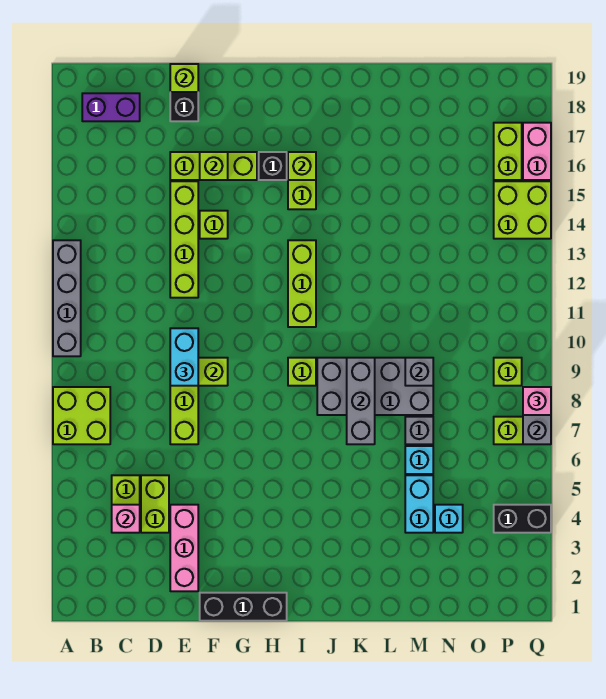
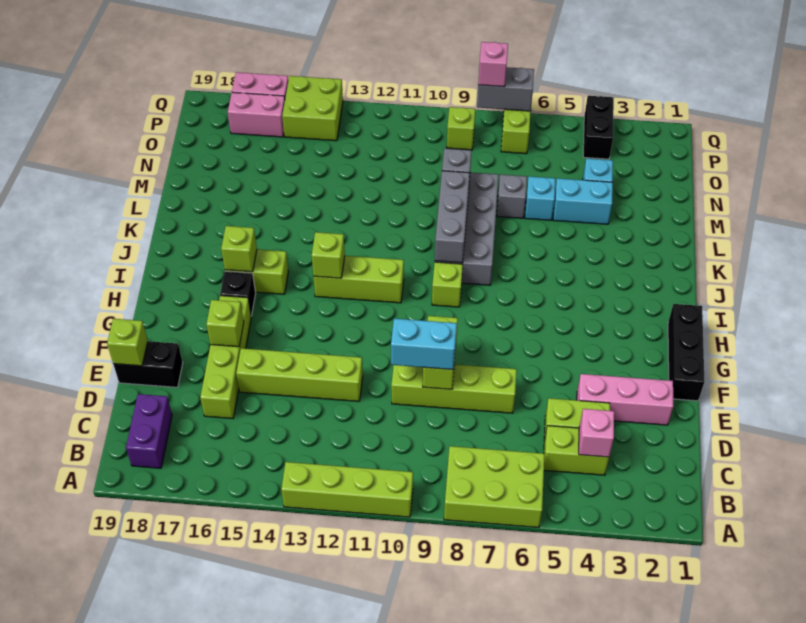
lime 2x2 brick [53,387,110,444] -> lime 2x3 brick [444,446,544,528]
grey 1x4 brick [53,240,81,356] -> lime 1x4 brick [281,462,413,517]
lime 1x3 brick [170,152,257,180] -> lime 1x4 brick [200,296,251,418]
lime 1x1 brick [200,211,228,239] -> lime 1x1 brick moved to [312,232,345,278]
grey 1x3 brick [347,358,375,444] -> grey 1x3 brick turned to [435,171,470,263]
lime 1x2 brick [494,123,522,180] -> pink 1x2 brick [228,92,285,137]

